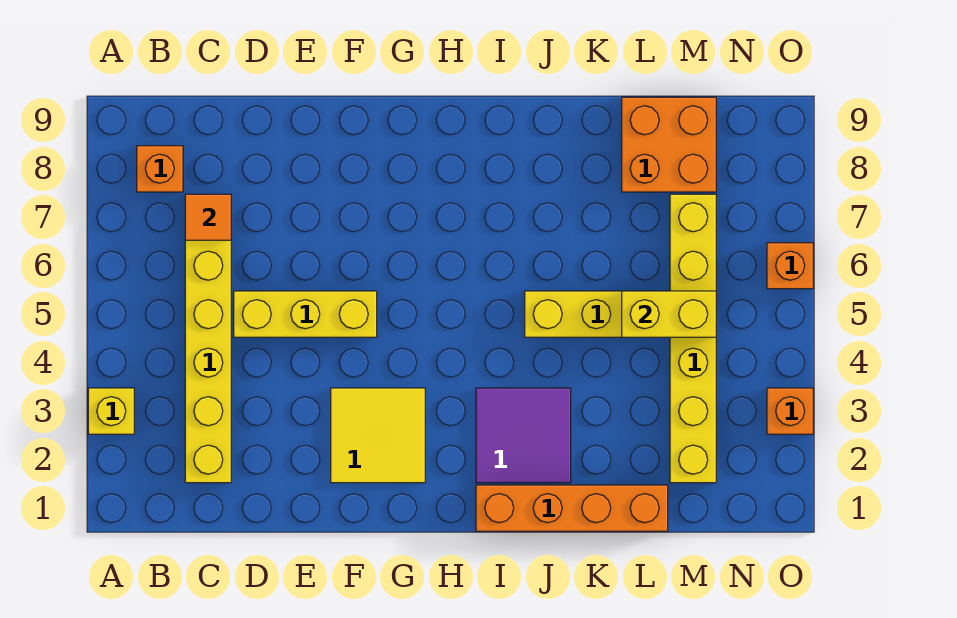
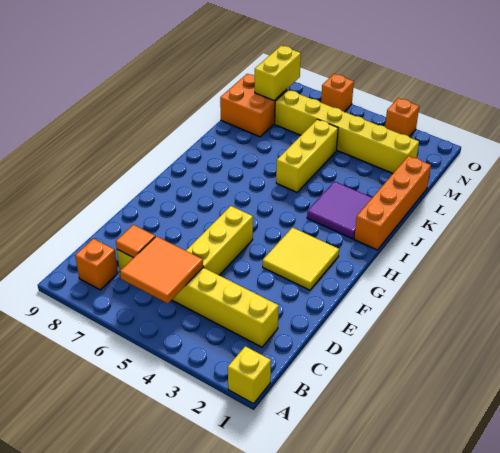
yellow 1x1 brick [88,388,134,434] -> yellow 1x1 brick moved to [228,346,271,404]
none -> orange 2x2 tile [120,236,203,304]
yellow 1x2 brick [622,291,716,337] -> yellow 1x2 brick moved to [255,46,301,101]

